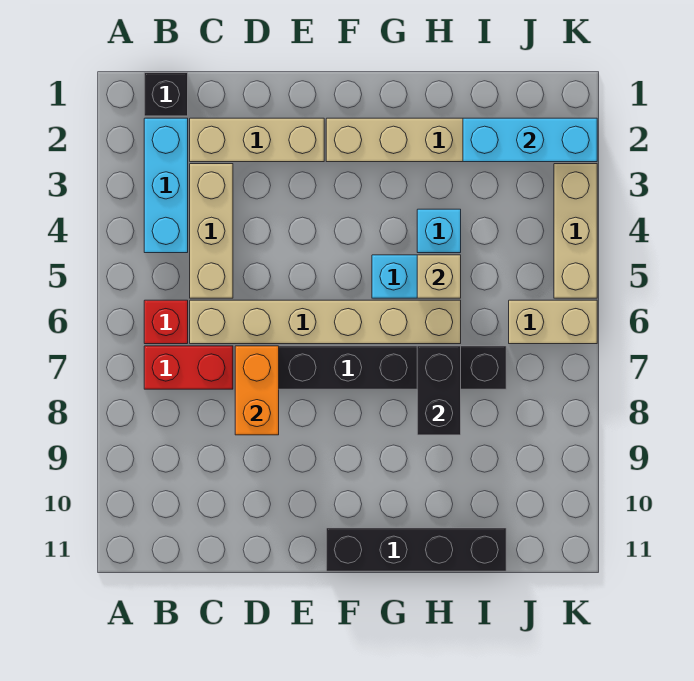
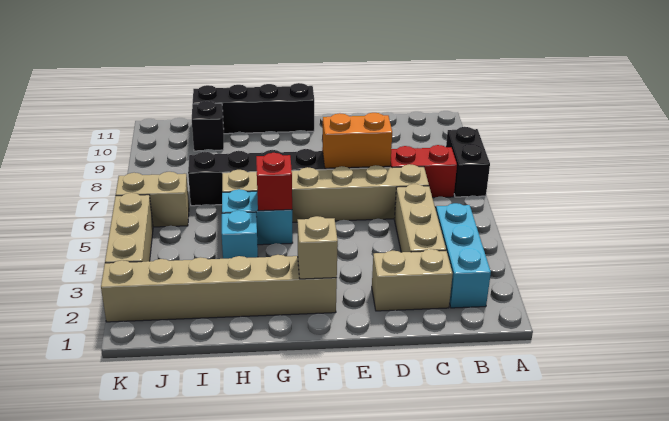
black 1x1 brick [144,73,188,116] -> black 1x1 brick moved to [192,101,224,151]
red 1x1 brick [144,300,188,344] -> red 1x1 brick moved to [256,153,292,211]
tan 1x3 brick [190,118,324,162] -> tan 1x2 brick [372,249,453,311]
orange 1x2 brick [235,346,279,435] -> orange 1x2 brick turned to [322,113,392,168]
tan 1x1 brick [417,255,461,298] -> tan 1x1 brick moved to [297,216,338,279]
black 1x2 brick [417,346,461,435] -> black 1x2 brick moved to [446,127,490,197]
cyan 1x3 brick [463,118,597,162] -> none

